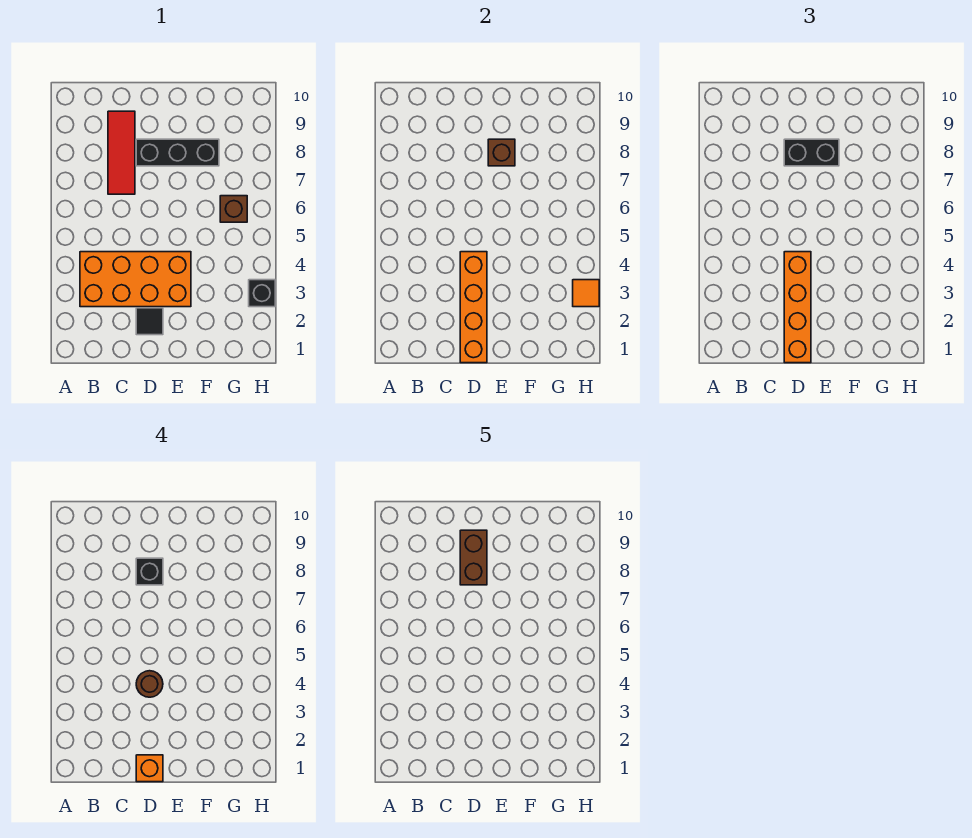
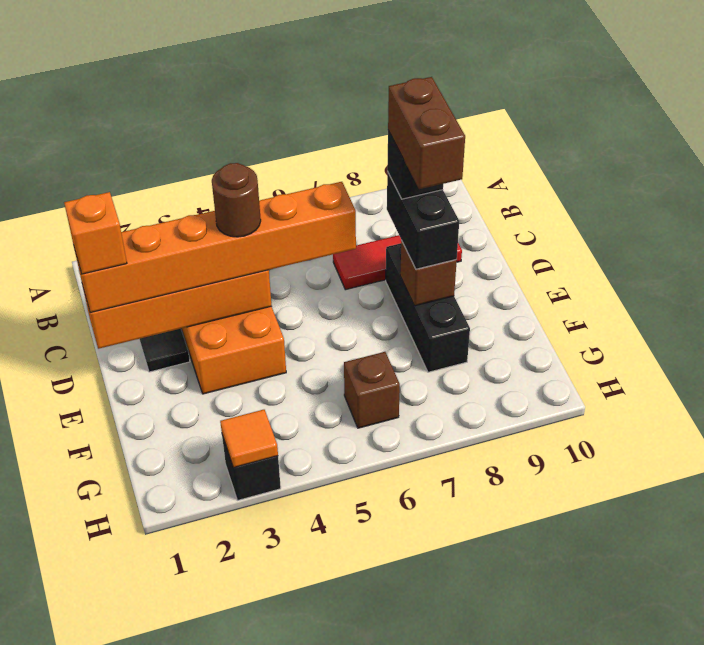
orange 1x4 brick [784,252,811,363] -> orange 1x6 brick [75,182,356,313]
brown 1x2 brick [460,530,487,585] -> brown 1x2 brick turned to [388,77,465,189]

